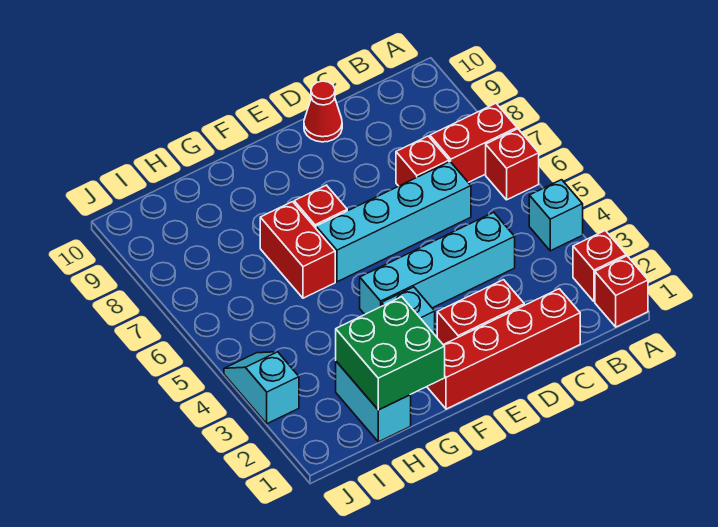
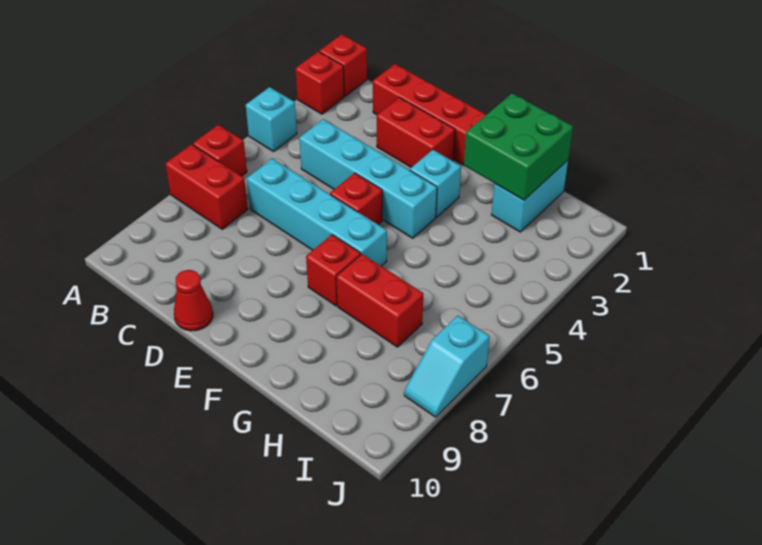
red 1x1 brick [396,136,449,186] -> red 1x1 brick moved to [330,173,382,225]
red 1x2 brick [260,202,335,298] -> red 1x2 brick turned to [336,254,423,347]
cyan 1x2 slope [224,352,299,424] -> cyan 1x2 slope moved to [404,315,490,417]

